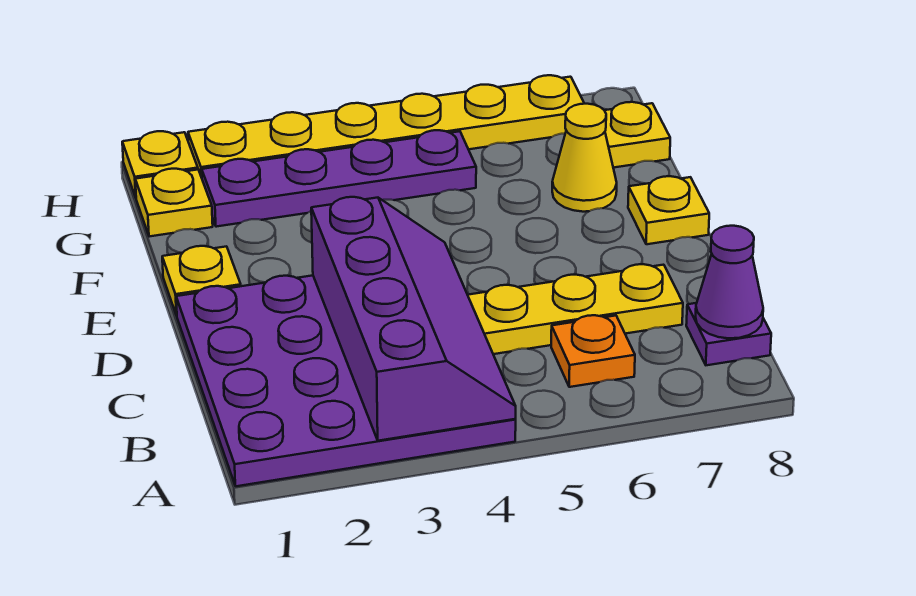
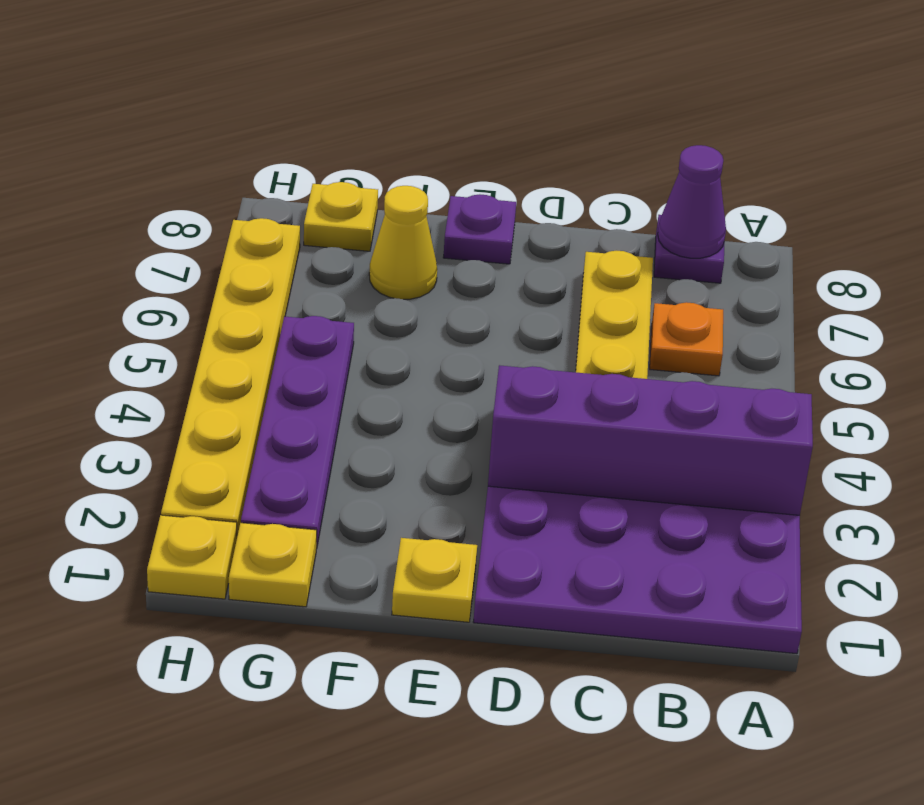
yellow 1x1 plate [628,176,709,244] -> purple 1x1 plate [443,194,516,264]

